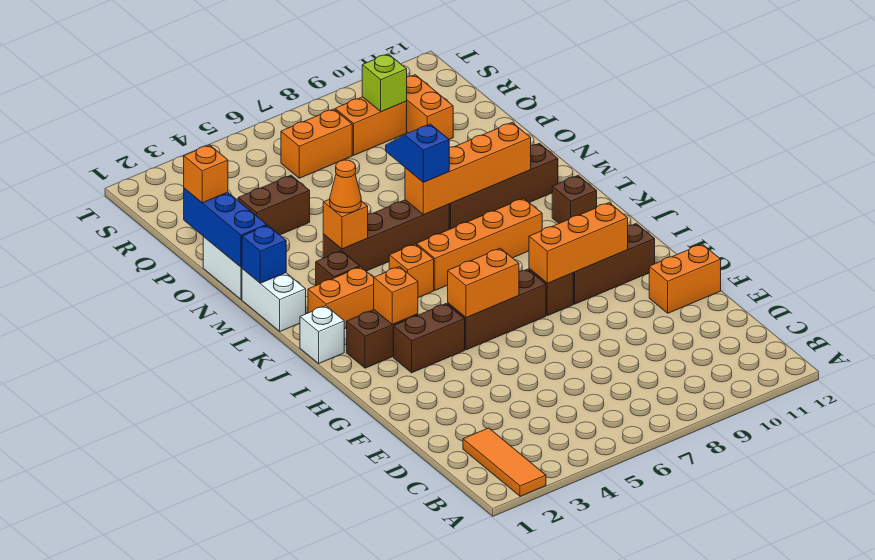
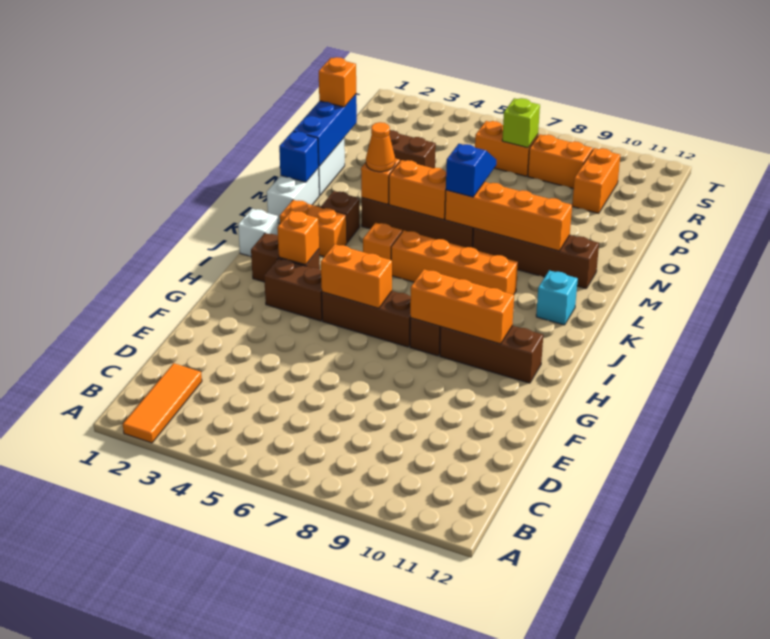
orange 1x2 brick [649,244,721,313] -> orange 1x2 brick moved to [389,160,446,220]
brown 1x1 brick [552,176,597,223] -> cyan 1x1 brick [536,270,578,325]
lime 1x1 brick [362,54,407,112] -> lime 1x1 brick moved to [502,98,540,148]

